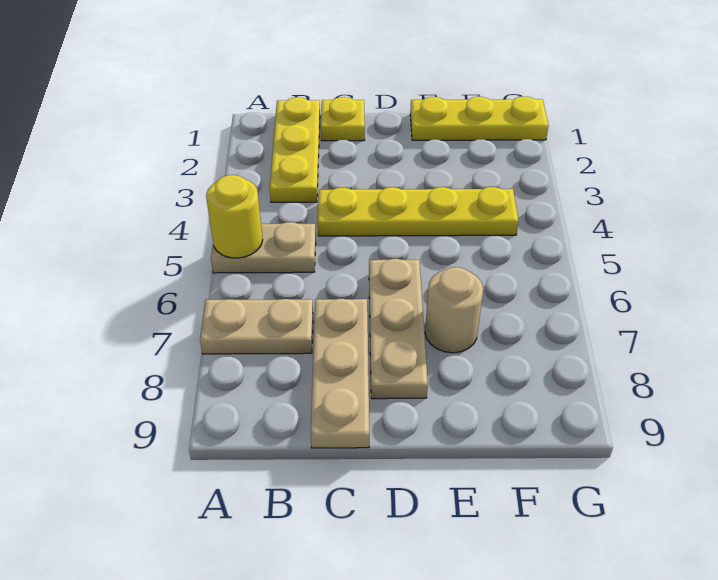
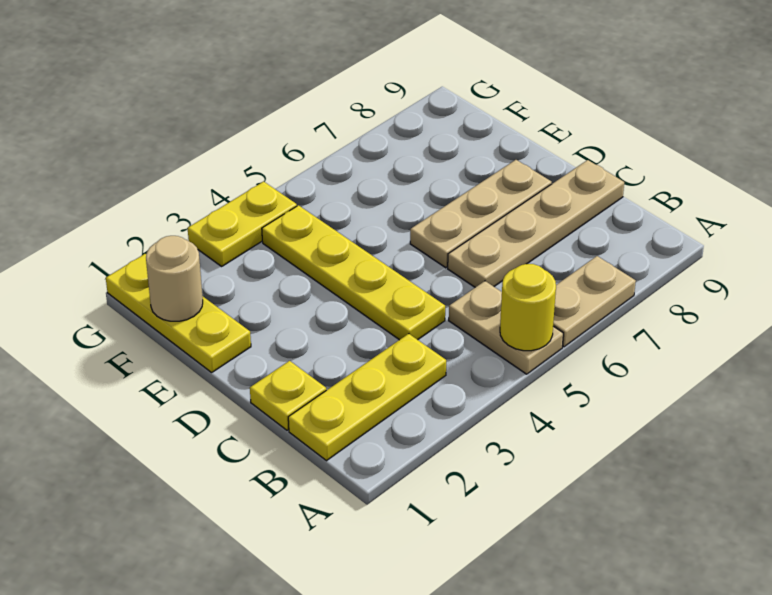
tan 1x2 plate [200,299,313,354] -> tan 1x2 plate turned to [553,256,636,347]
tan 1x3 plate [311,299,369,448] -> tan 1x4 plate [448,160,624,287]
tan 1x1 round brick [425,267,483,353] -> tan 1x1 round brick moved to [146,236,203,321]
none -> yellow 1x2 plate [188,182,297,266]

